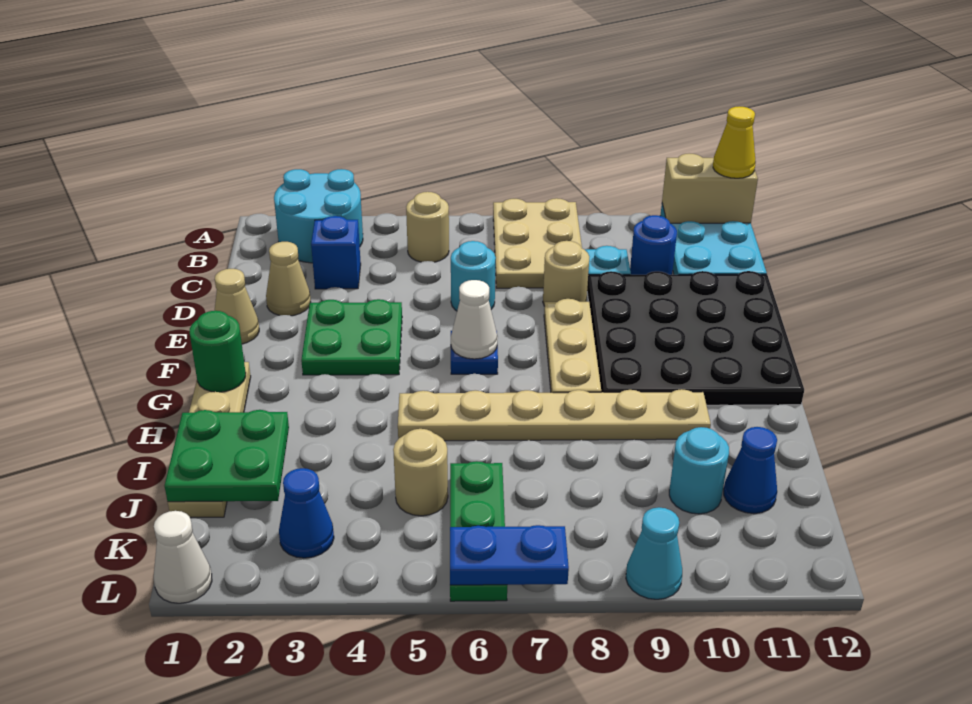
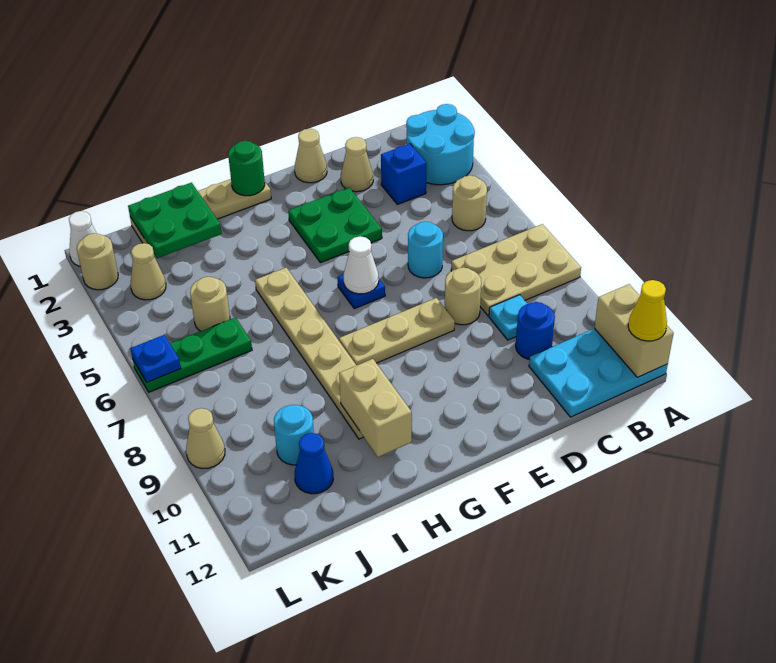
black 4x4 plate [587,271,804,405] -> none
none -> tan 1x2 brick [339,359,412,457]
blue 1x1 cone [279,468,334,558] -> tan 1x1 cone [130,243,166,300]
none -> tan 1x1 round brick [77,233,118,290]
blue 1x2 plate [450,525,569,585] -> blue 1x1 plate [130,335,181,382]
cyan 1x1 cone [626,507,682,599] -> tan 1x1 cone [186,408,225,468]

